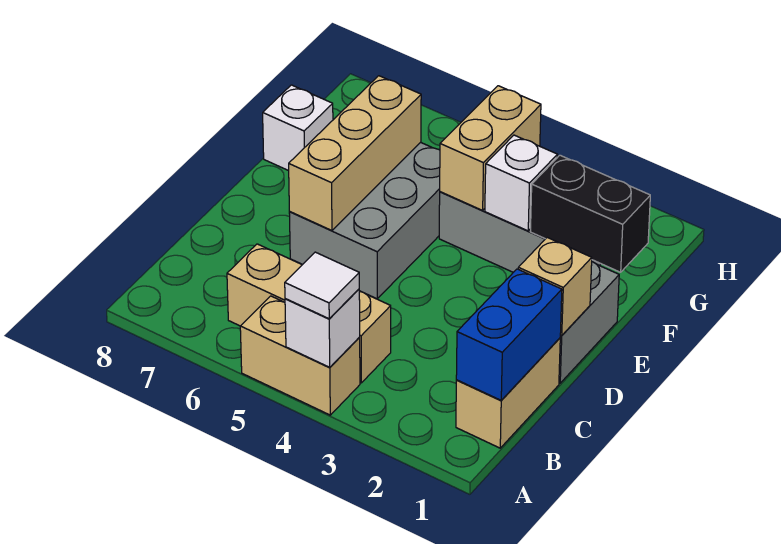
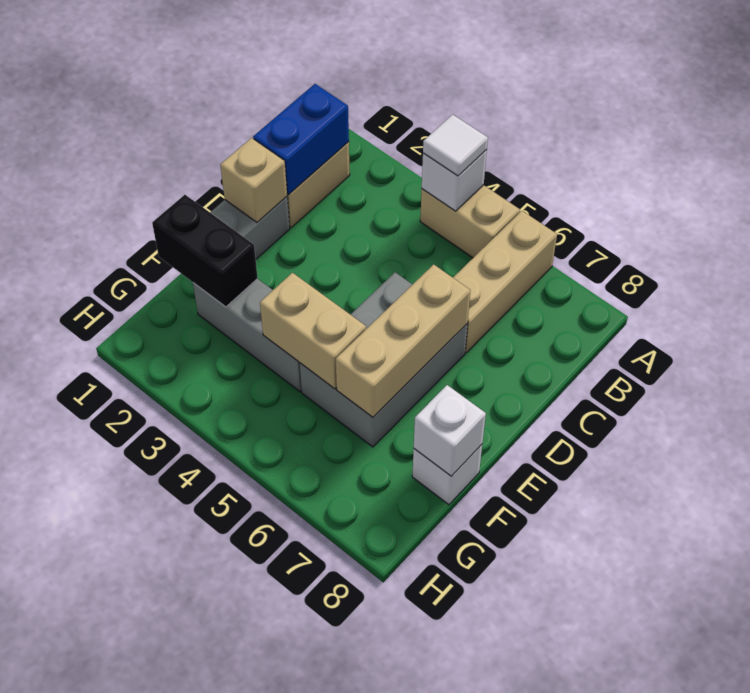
tan 1x3 brick [227,244,391,383] -> tan 1x3 brick turned to [453,211,557,353]
white 1x1 brick [485,135,558,231] -> white 1x1 brick moved to [414,385,486,476]
tan 1x2 brick [440,86,541,210] -> tan 1x2 brick turned to [260,273,366,389]

